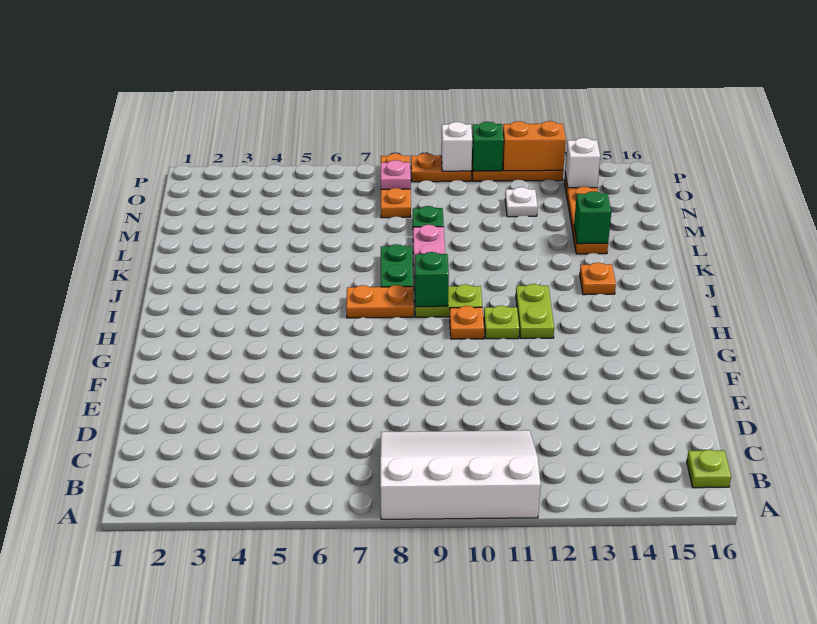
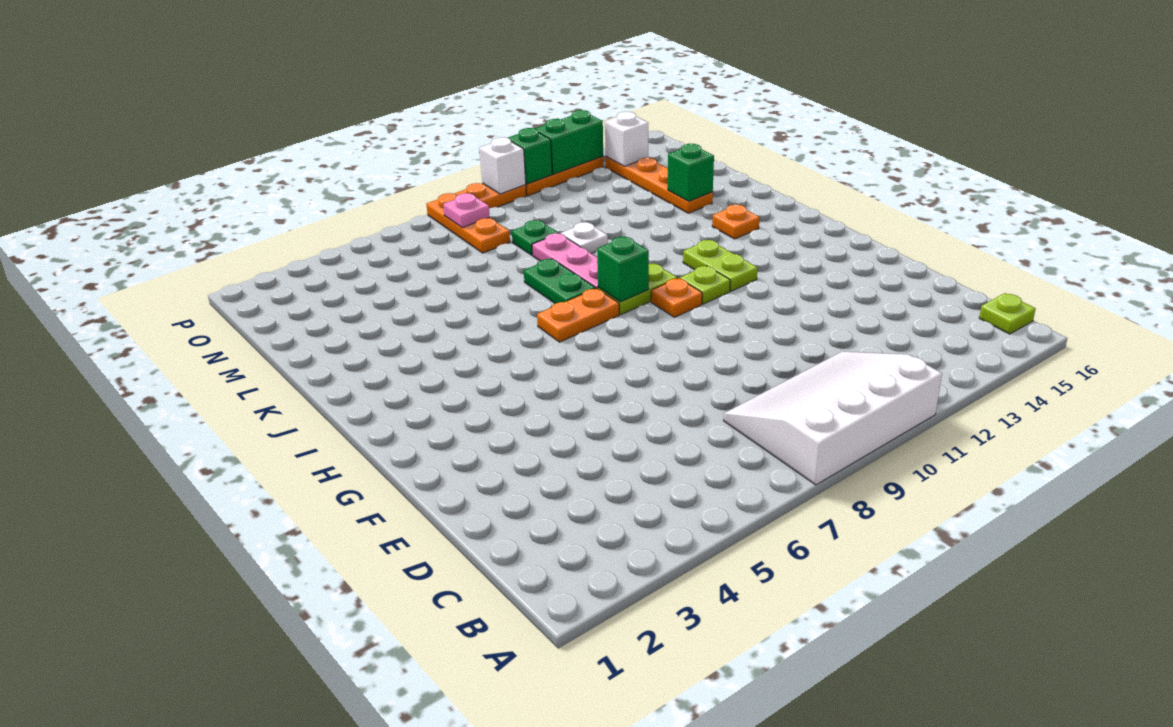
white 1x1 plate [505,187,538,217] -> white 1x1 plate moved to [561,222,608,254]
orange 1x2 brick [503,121,566,171] -> green 1x2 brick [534,110,603,174]

